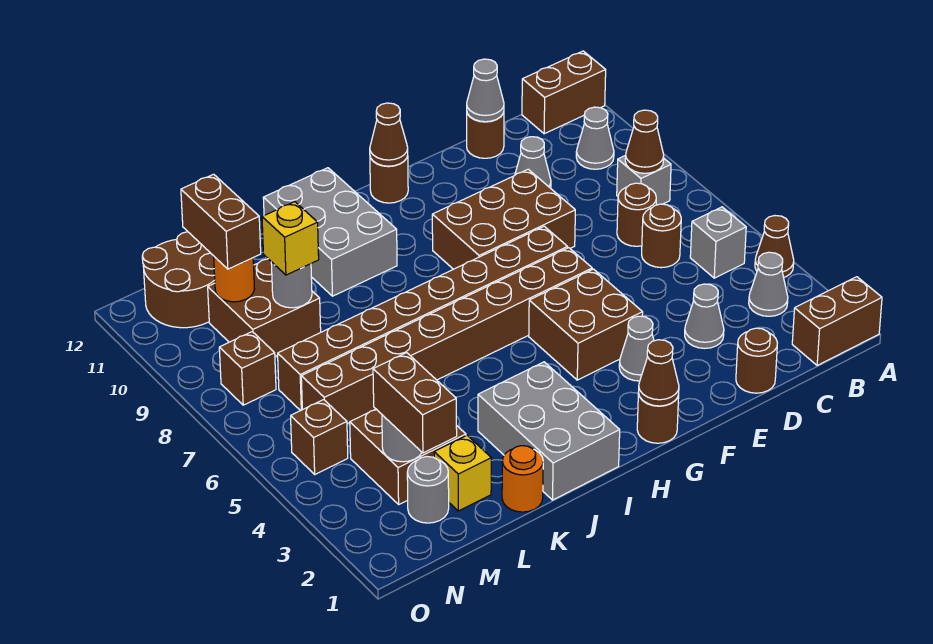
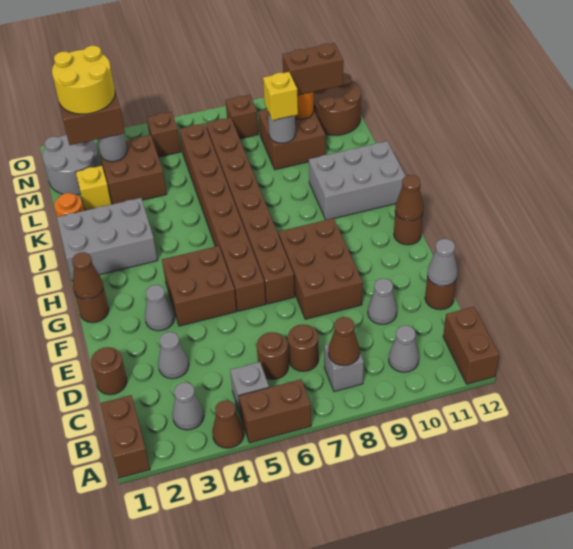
none -> brown 1x2 brick [239,379,311,443]
grey 1x1 round brick [407,456,449,523] -> grey 2x2 round brick [43,135,101,195]
none -> yellow 2x2 round brick [52,46,115,114]

